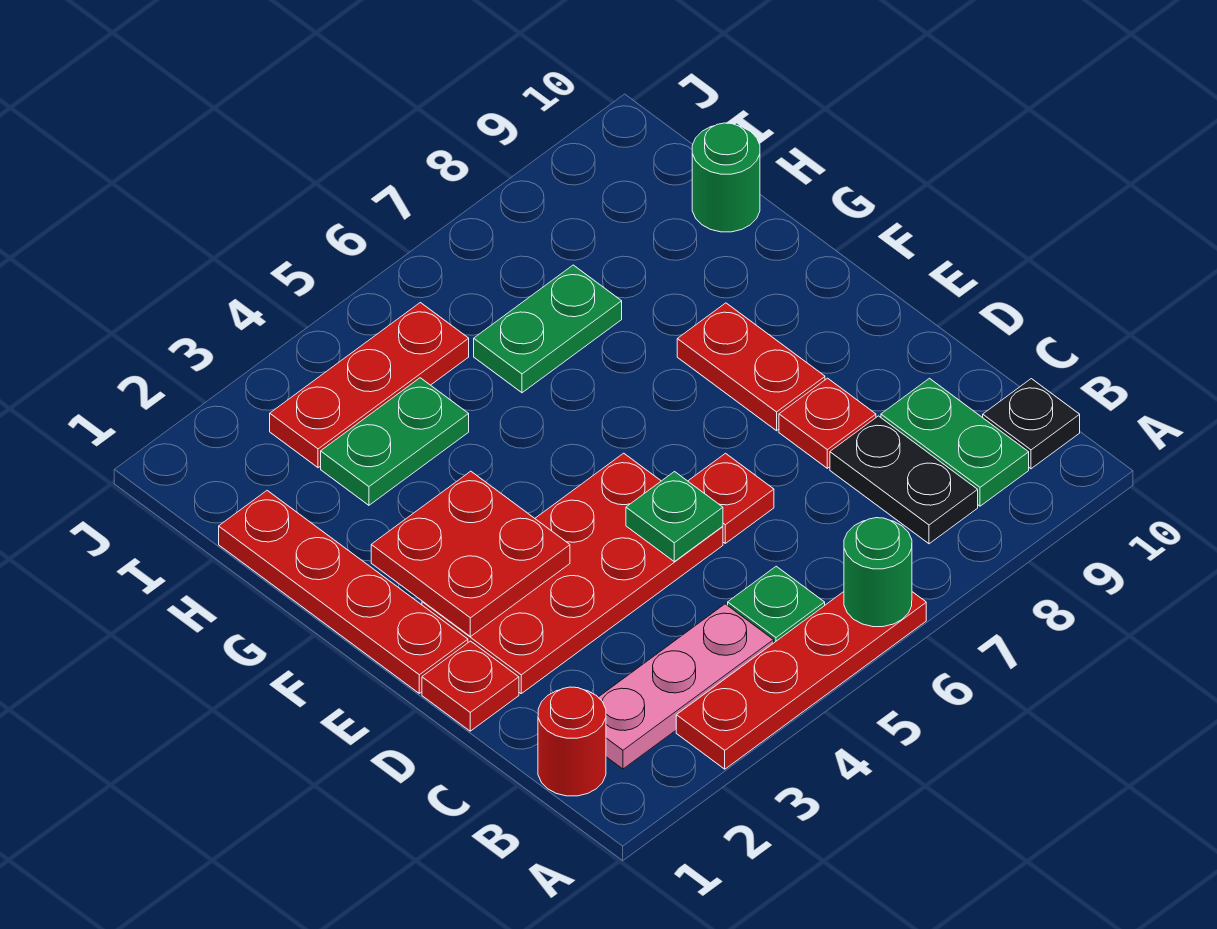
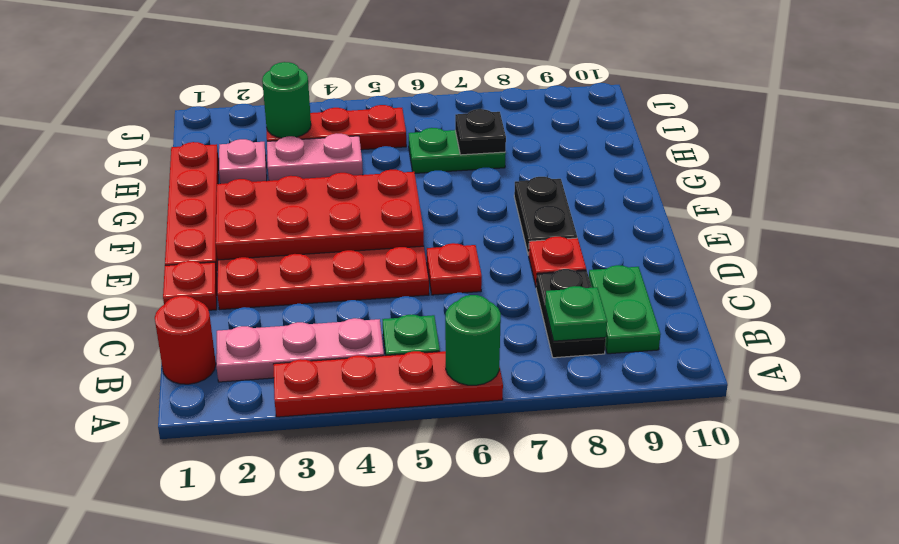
black 1x1 plate [983,379,1080,469] -> black 1x1 plate moved to [455,109,506,155]
green 1x1 plate [626,472,723,561] -> green 1x1 plate moved to [545,286,607,341]
red 2x2 plate [371,471,570,637] -> red 2x4 plate [216,170,424,260]
red 1x2 plate [677,303,825,431] -> black 1x2 plate [514,177,577,255]
none -> pink 1x1 plate [219,139,267,184]
green 1x2 plate [321,378,469,505] -> pink 1x2 plate [267,134,363,181]
green 1x1 round brick [692,123,760,232] -> green 1x1 round brick moved to [262,62,311,138]

